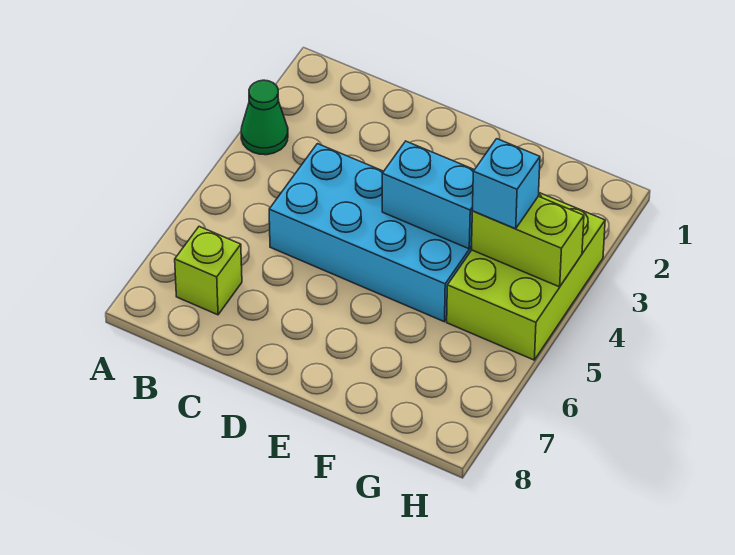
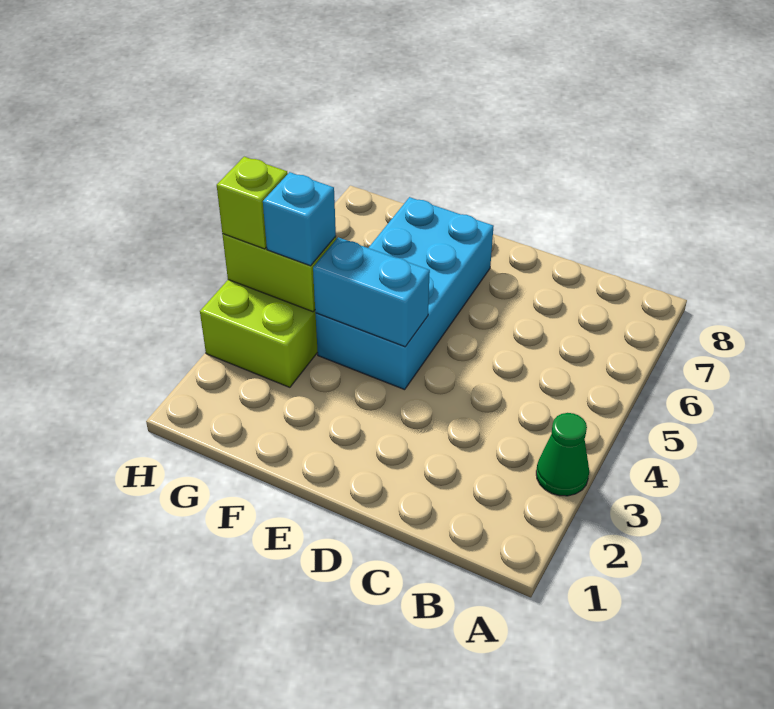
lime 1x1 brick [175,227,242,315] -> lime 1x1 brick moved to [217,157,288,249]
cyan 2x4 brick [269,144,472,322] -> cyan 2x4 brick turned to [315,197,494,390]

